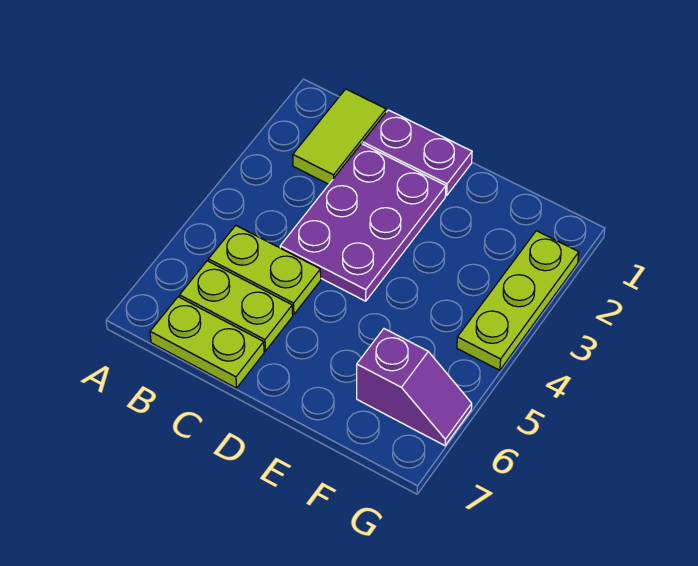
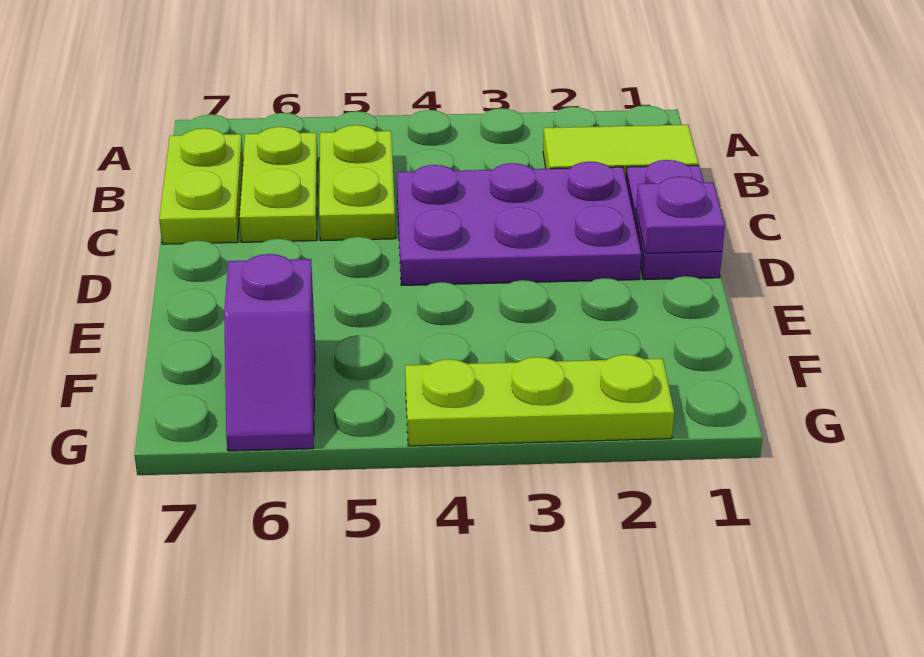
none -> purple 1x1 plate [636,177,725,253]

